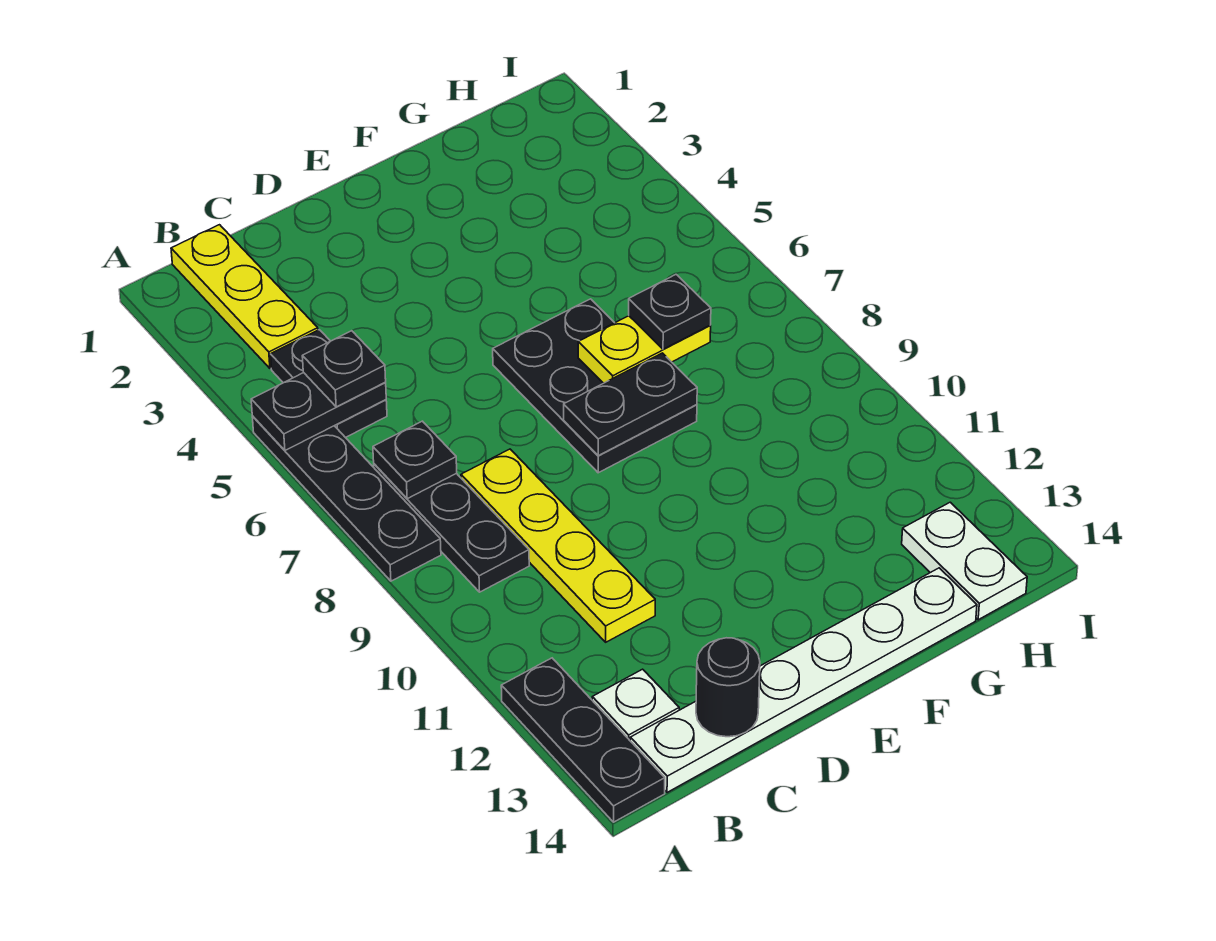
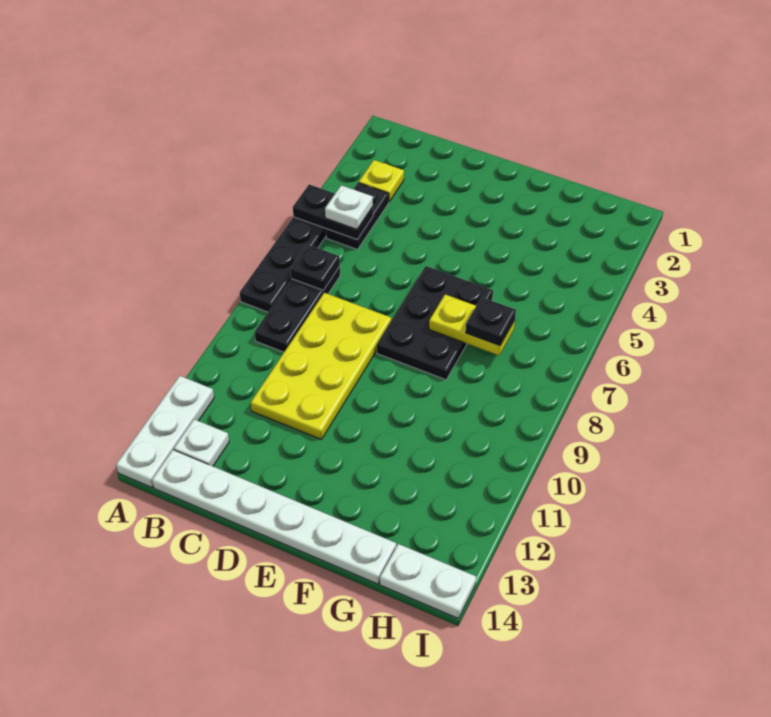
black 1x3 plate [501,658,665,822] -> white 1x3 plate [116,376,214,487]
yellow 1x3 plate [171,225,318,368] -> yellow 1x1 plate [359,160,404,202]
black 1x1 plate [302,331,386,407] -> white 1x1 plate [325,185,373,229]
yellow 1x4 plate [461,449,655,642] -> yellow 2x4 plate [251,293,391,439]
black 1x1 round brick [696,638,760,737] -> none
black 1x2 plate [564,353,697,456] -> none
white 1x2 plate [902,502,1027,620] -> white 1x2 plate turned to [380,544,476,618]

